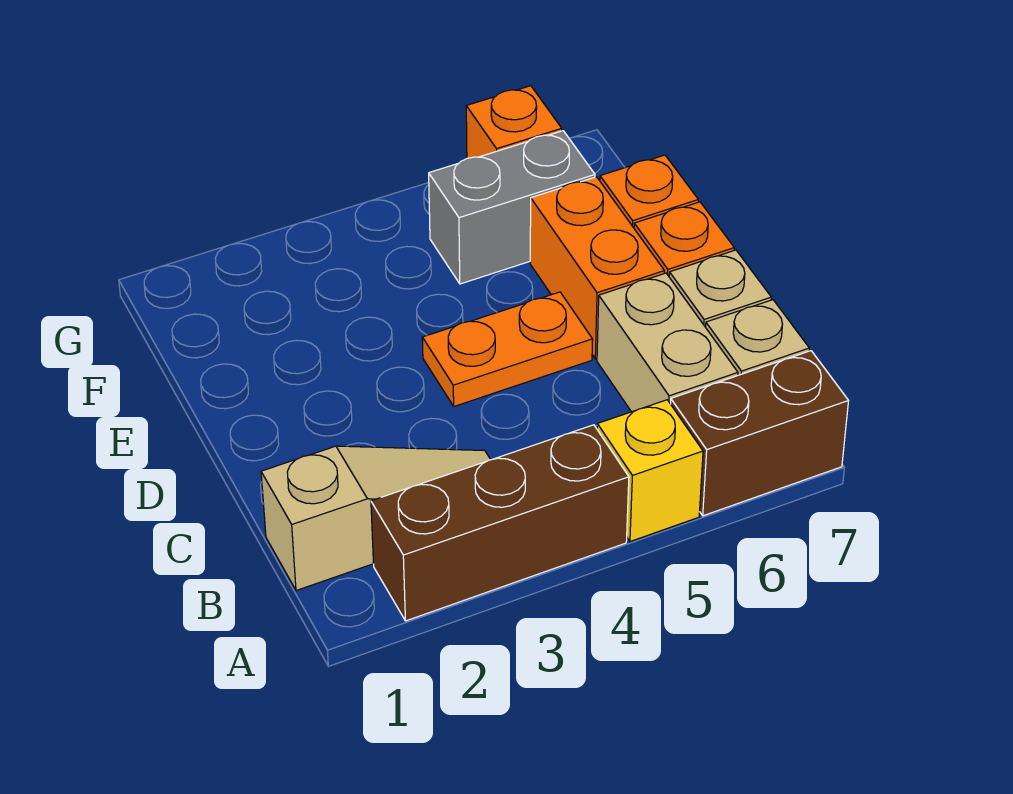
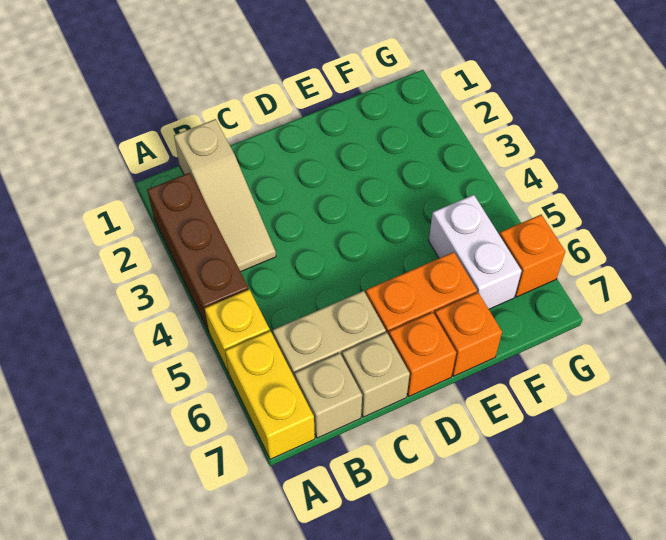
brown 1x2 brick [671,351,848,516] -> yellow 1x2 brick [225,331,315,459]
orange 1x2 plate [422,292,593,406] -> none
grey 1x2 brick [429,131,595,284] -> white 1x2 brick [429,195,522,309]

